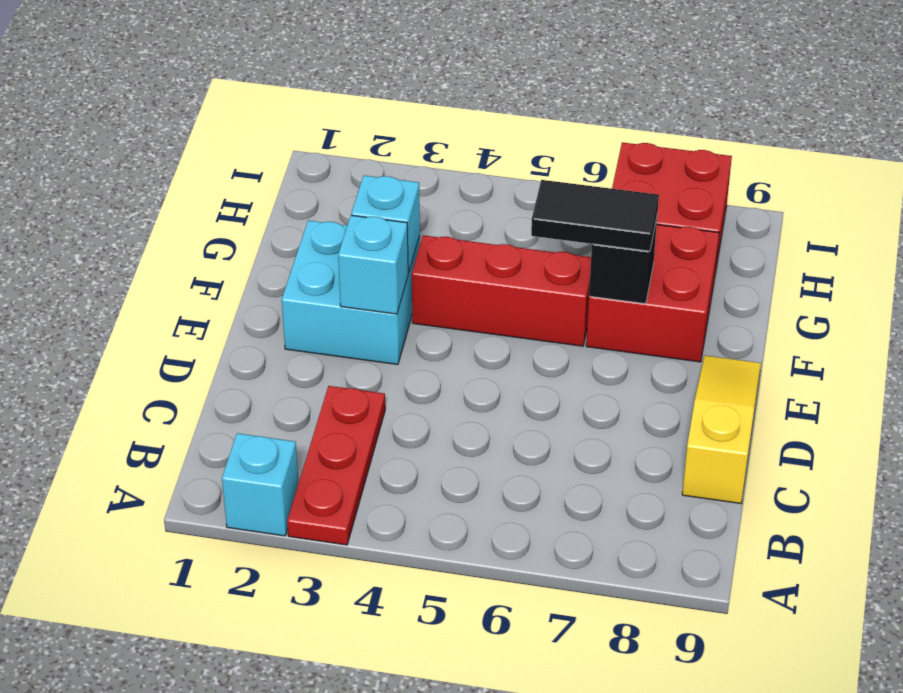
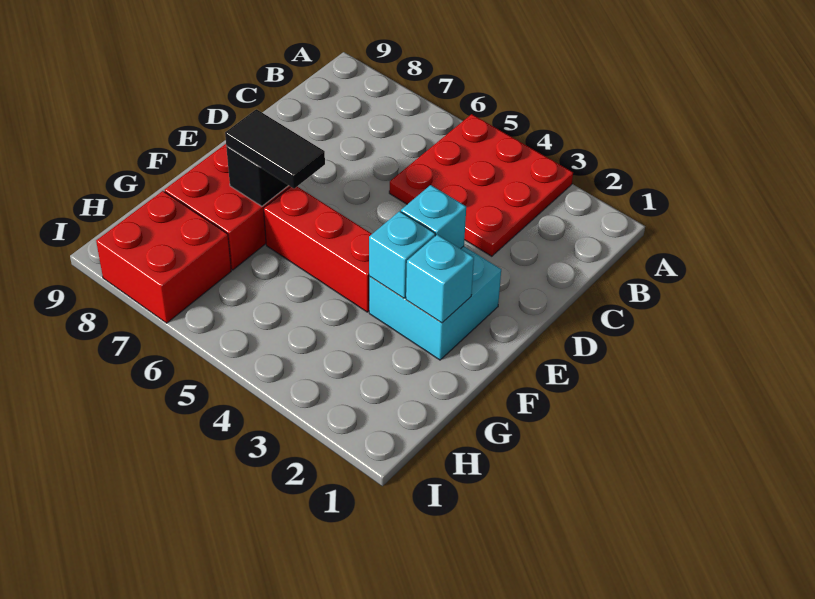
cyan 1x1 brick [222,433,298,536] -> cyan 1x1 brick moved to [406,235,474,323]
red 1x3 plate [287,386,385,545] -> red 3x3 plate [389,114,573,256]
yellow 1x3 slope [682,356,761,504] -> none

